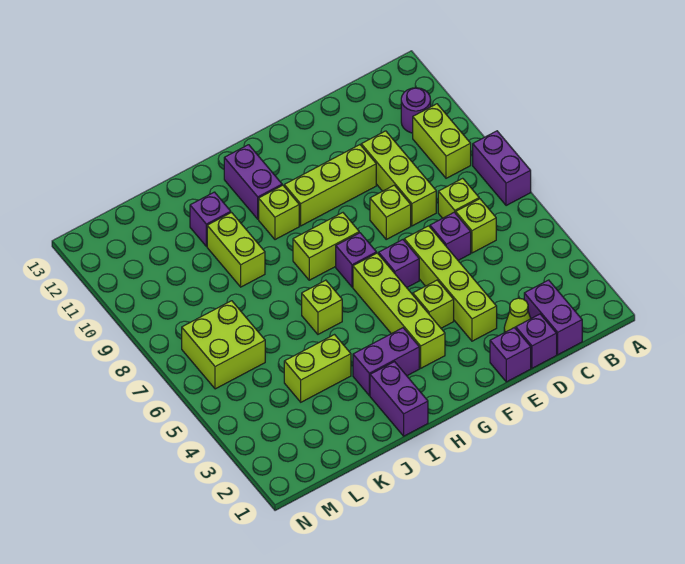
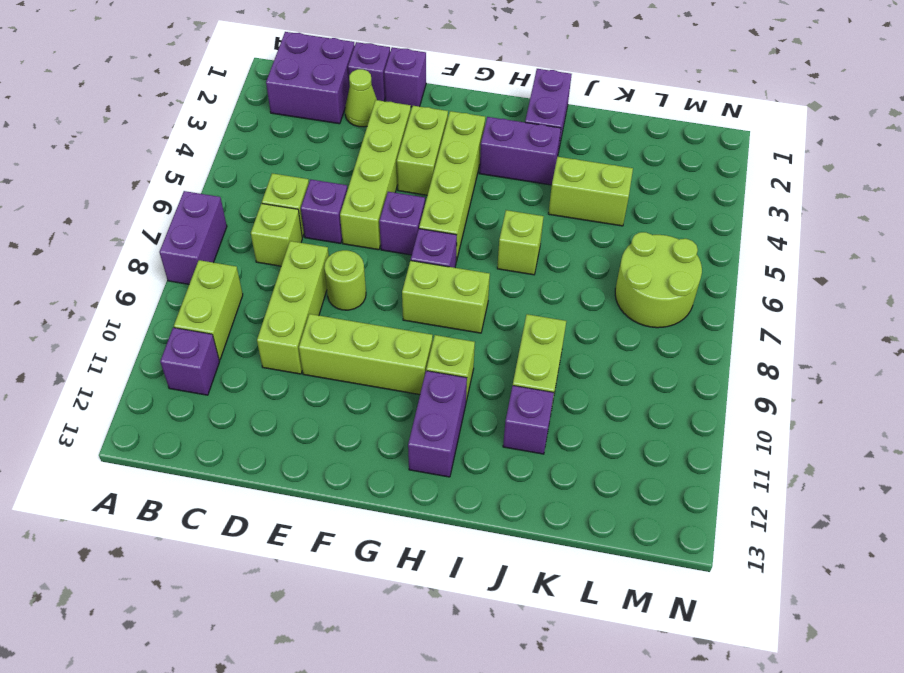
purple 1x1 round brick [401,88,431,133] -> purple 1x1 brick [160,328,219,395]
purple 1x2 brick [524,280,582,355] -> purple 2x2 brick [266,32,355,124]
lime 1x1 brick [370,185,411,239] -> lime 1x1 round brick [324,250,366,310]
lime 1x1 brick [413,280,454,328] -> lime 1x2 brick [397,106,448,195]
lime 2x2 brick [182,301,265,389] -> lime 2x2 round brick [615,232,702,328]

